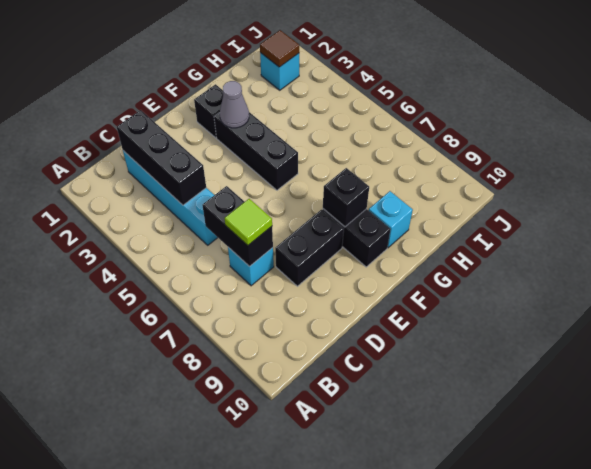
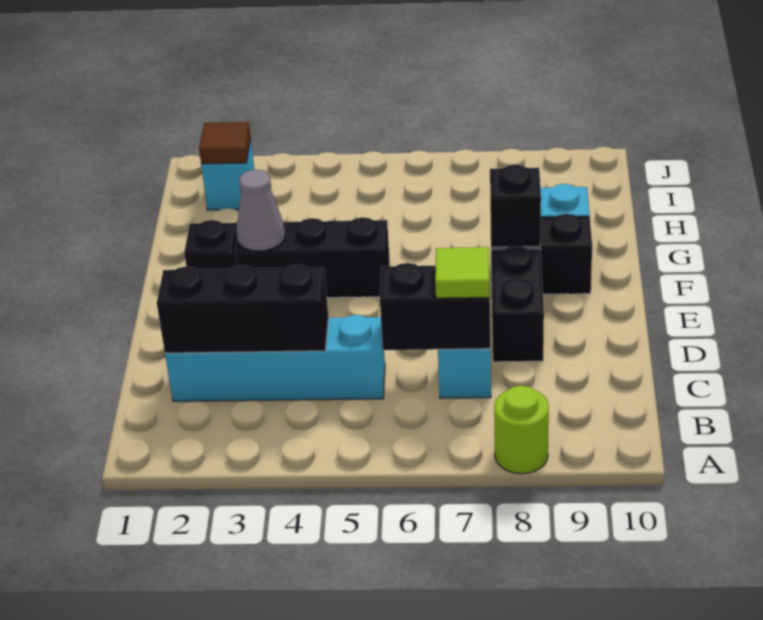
none -> lime 1x1 round brick [494,386,549,474]

